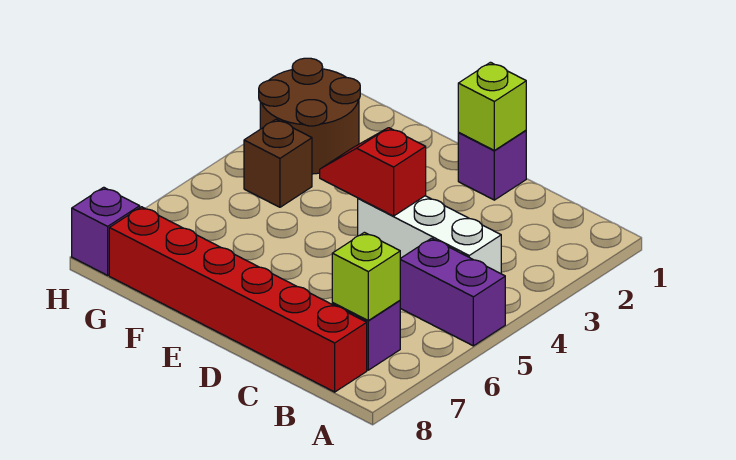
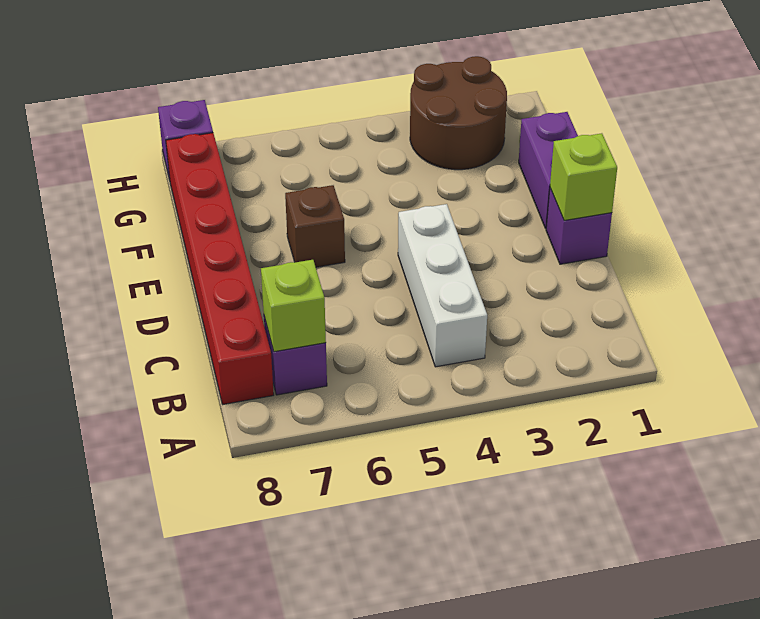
purple 1x2 brick [400,238,505,346] -> purple 1x2 brick moved to [519,112,578,228]
red 1x2 slope [320,128,426,216] -> none
brown 1x1 brick [244,119,312,207] -> brown 1x1 brick moved to [285,185,345,267]

